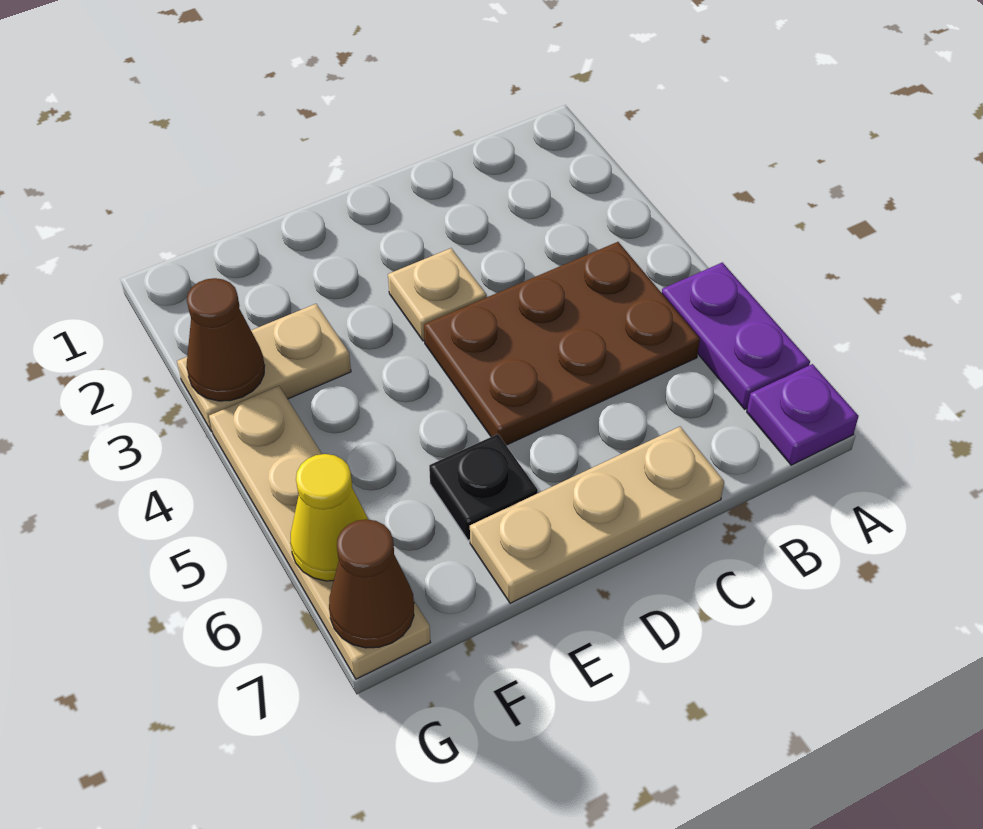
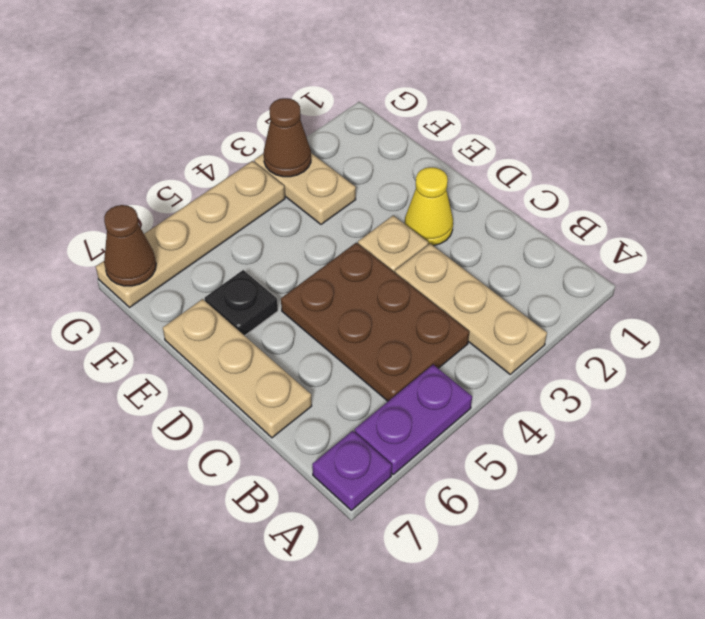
none -> tan 1x3 plate [395,244,547,374]
yellow 1x1 cone [290,454,368,581] -> yellow 1x1 cone moved to [405,167,453,246]

